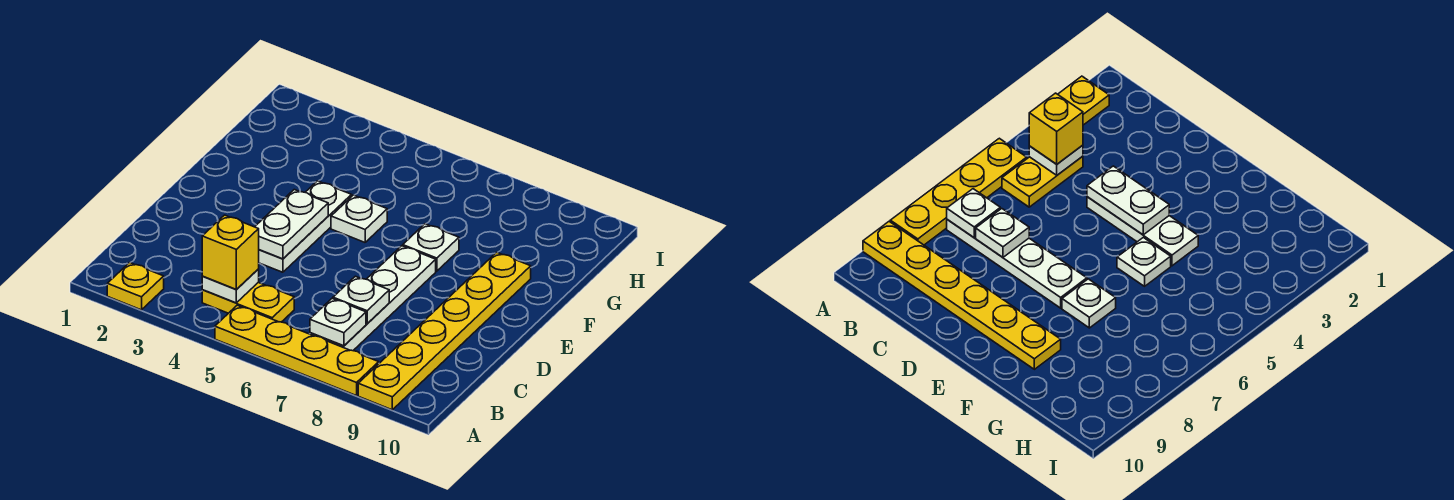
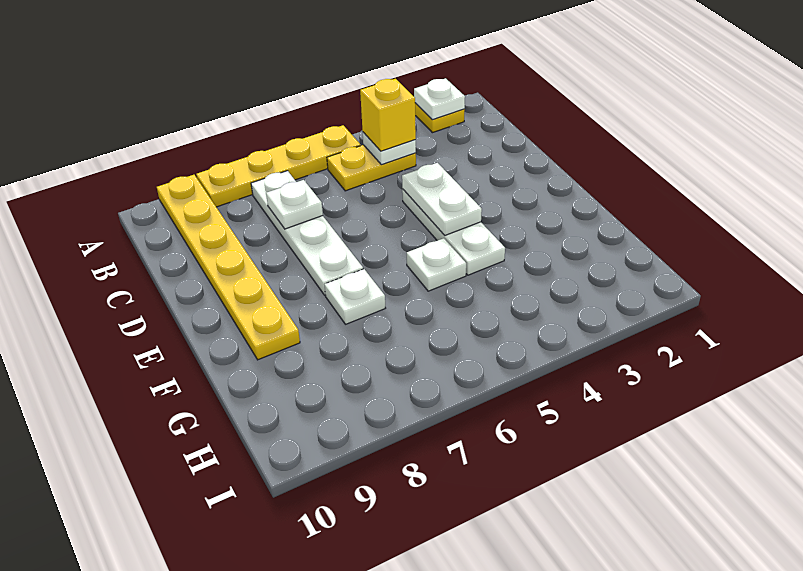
white 1x1 plate [310,299,366,346] -> white 1x1 plate moved to [414,78,465,120]

